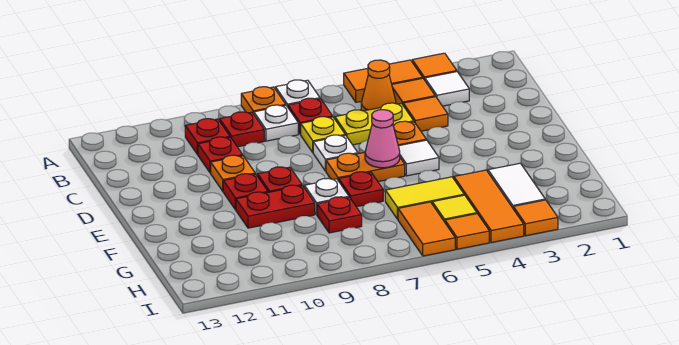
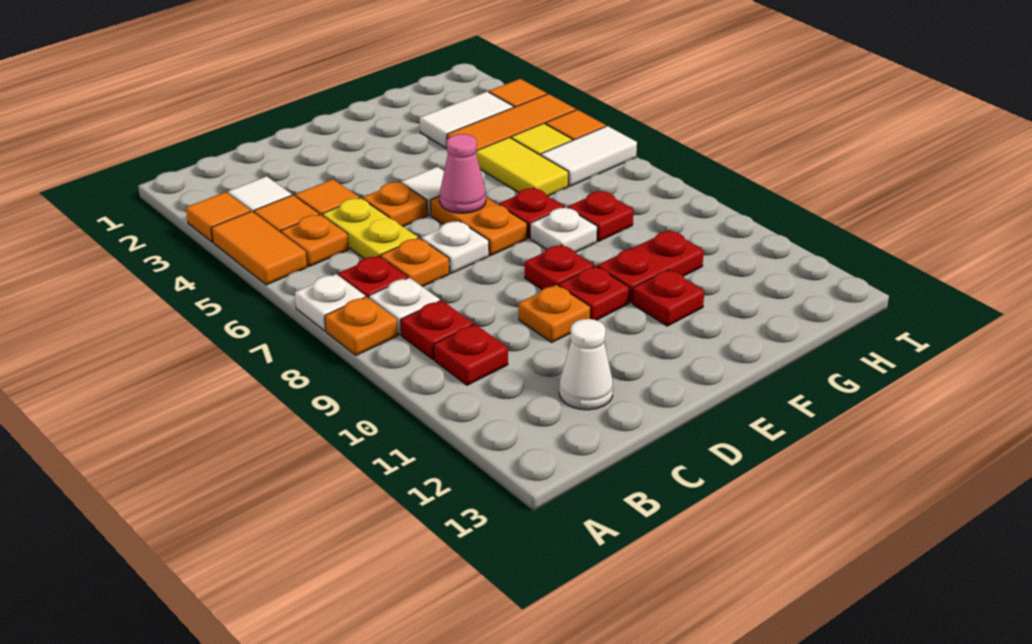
orange 1x1 cone [361,60,396,111] -> orange 1x1 plate [281,214,349,267]
yellow 1x1 plate [301,117,345,152] -> orange 1x1 plate [381,238,449,287]
red 1x1 plate [198,137,243,173] -> red 1x1 plate moved to [632,270,704,326]
none -> white 1x1 cone [559,319,613,410]
red 1x2 plate [236,185,315,228] -> red 1x2 plate turned to [598,230,704,303]
orange 1x2 tile [398,202,455,256] -> white 1x2 tile [541,126,637,186]

